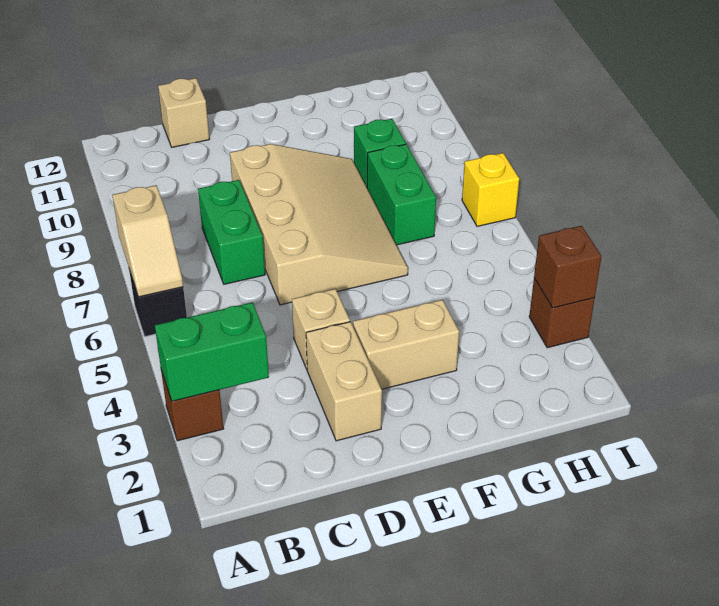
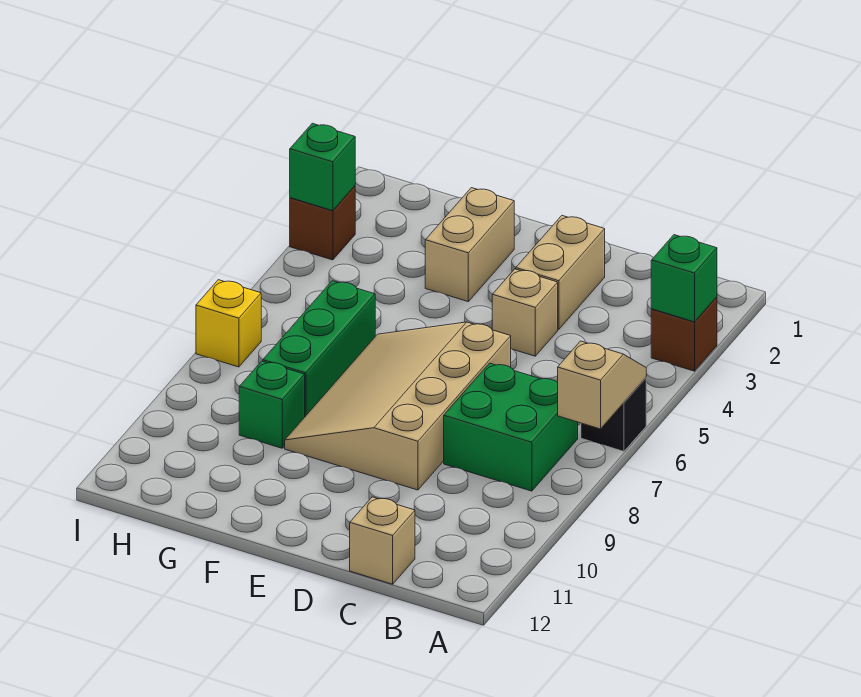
green 1x2 brick [155,302,269,401] -> green 1x1 brick [651,235,717,322]
green 1x2 brick [198,180,265,284] -> green 2x2 brick [444,363,578,491]
tan 1x2 brick [353,300,459,389] -> tan 1x2 brick turned to [425,188,514,301]
green 1x2 brick [367,144,436,245] -> green 1x3 brick [263,281,375,416]
brown 1x1 brick [534,226,601,308] -> green 1x1 brick [290,123,355,211]

